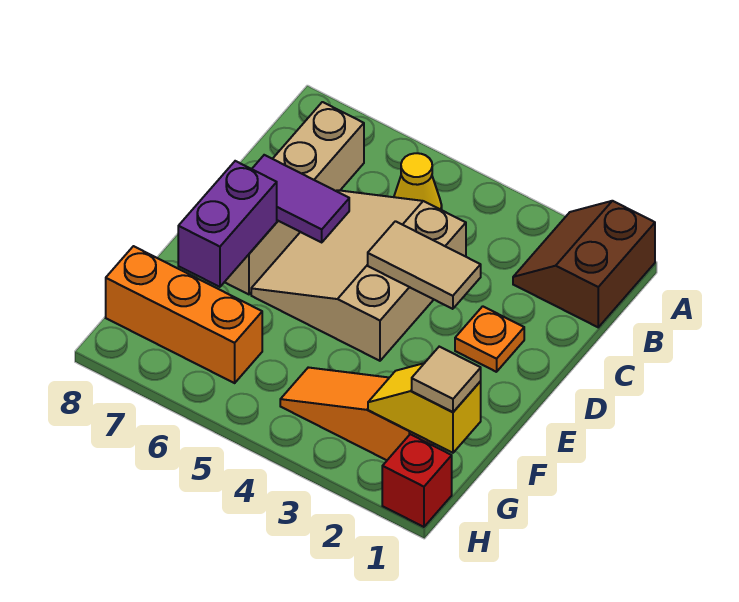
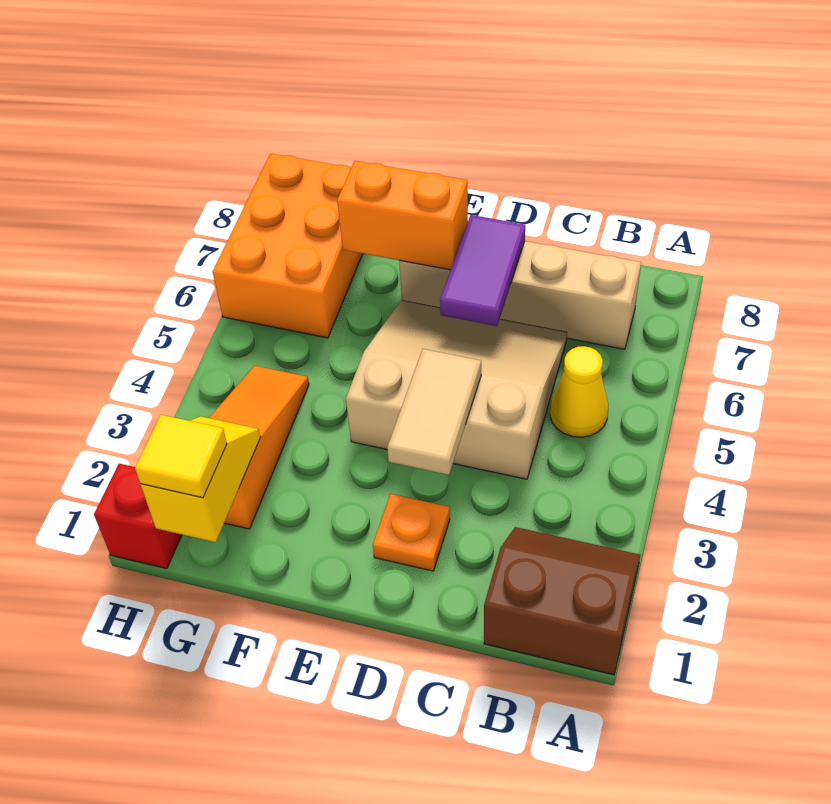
purple 1x2 brick [178,161,277,287] -> orange 1x2 brick [337,161,468,270]
tan 1x1 tile [412,347,481,412] -> yellow 1x1 tile [135,415,227,498]
orange 1x3 brick [106,246,262,383] -> orange 2x3 brick [213,153,363,338]

